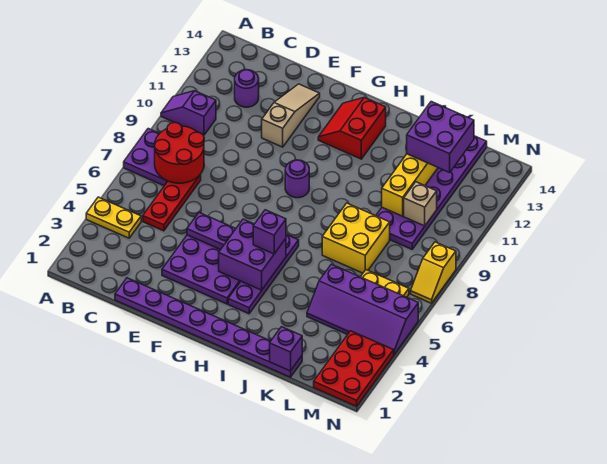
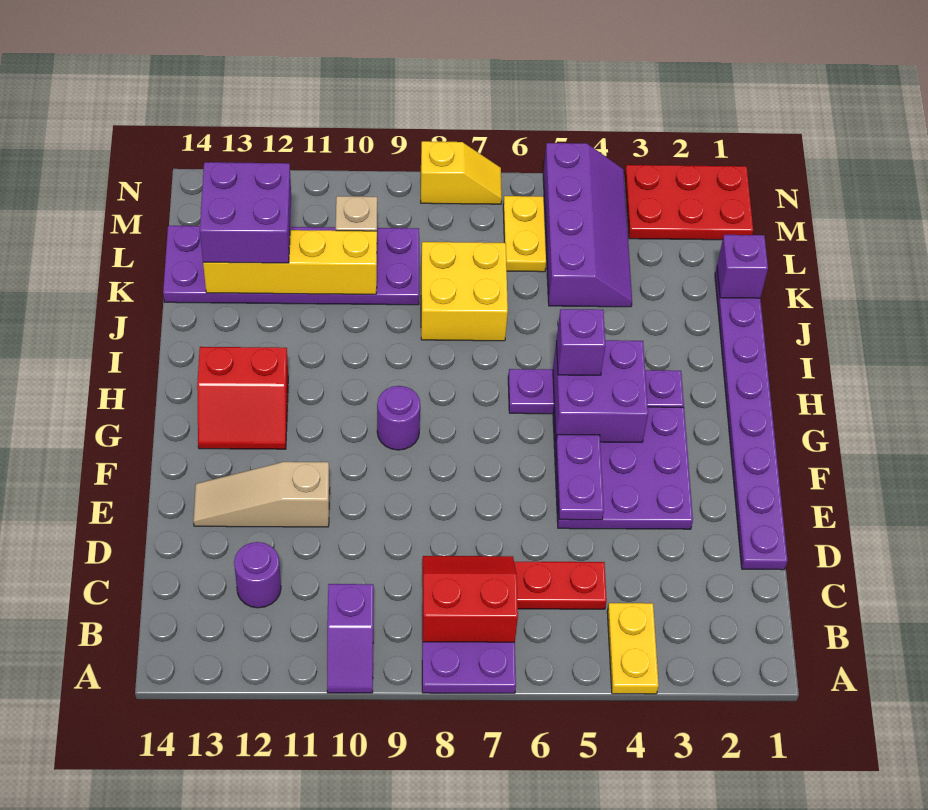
red 2x2 round brick [155,122,204,183] -> red 2x2 slope [422,556,518,642]

